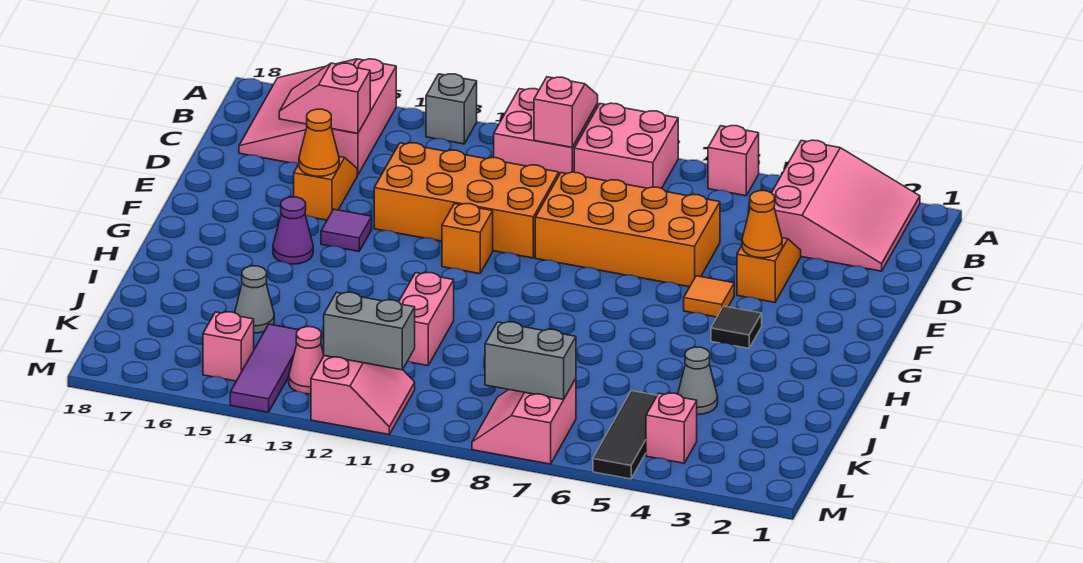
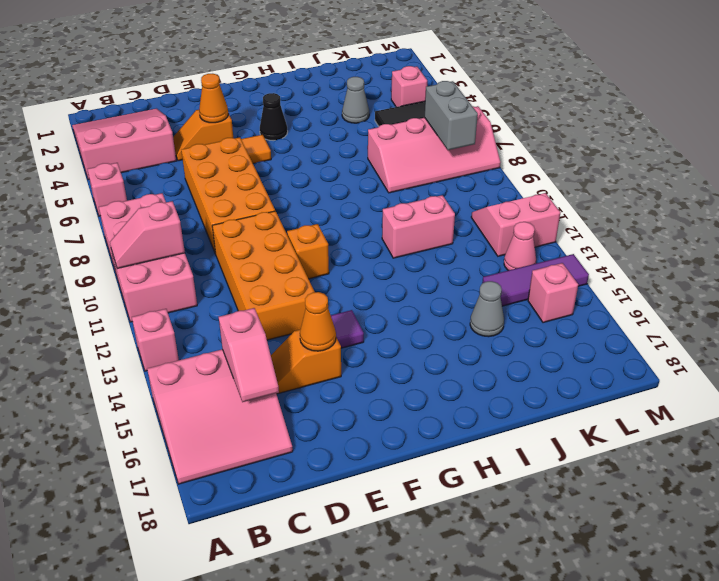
grey 1x1 brick [426,74,477,144] -> pink 1x1 brick [132,309,179,371]
black 1x1 tile [711,306,762,348] -> black 1x1 cone [260,93,288,141]
purple 1x1 cone [273,197,313,264] -> none
pink 2x2 slope [472,379,576,464] -> pink 2x4 slope [368,106,501,193]
grey 1x2 brick [324,292,415,370] -> none

